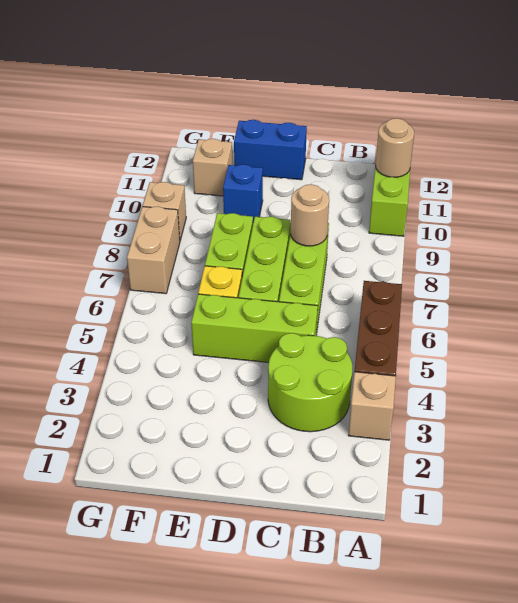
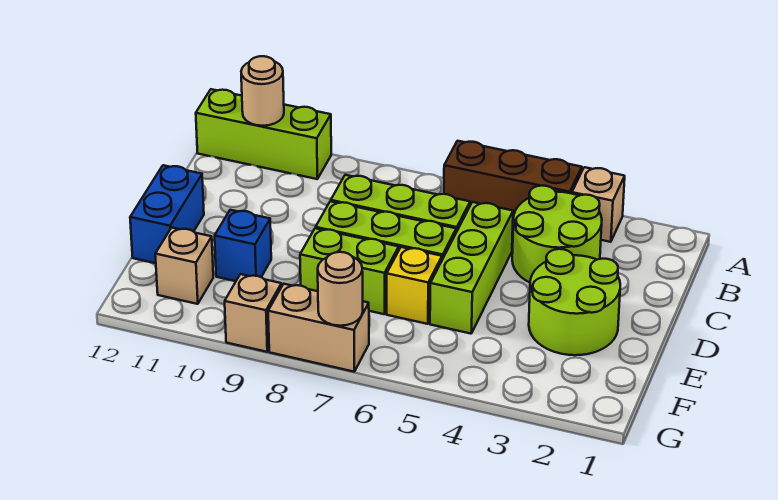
tan 1x1 round brick [291,184,329,246] -> tan 1x1 round brick moved to [318,252,363,326]
none -> lime 2x2 round brick [529,249,620,355]

